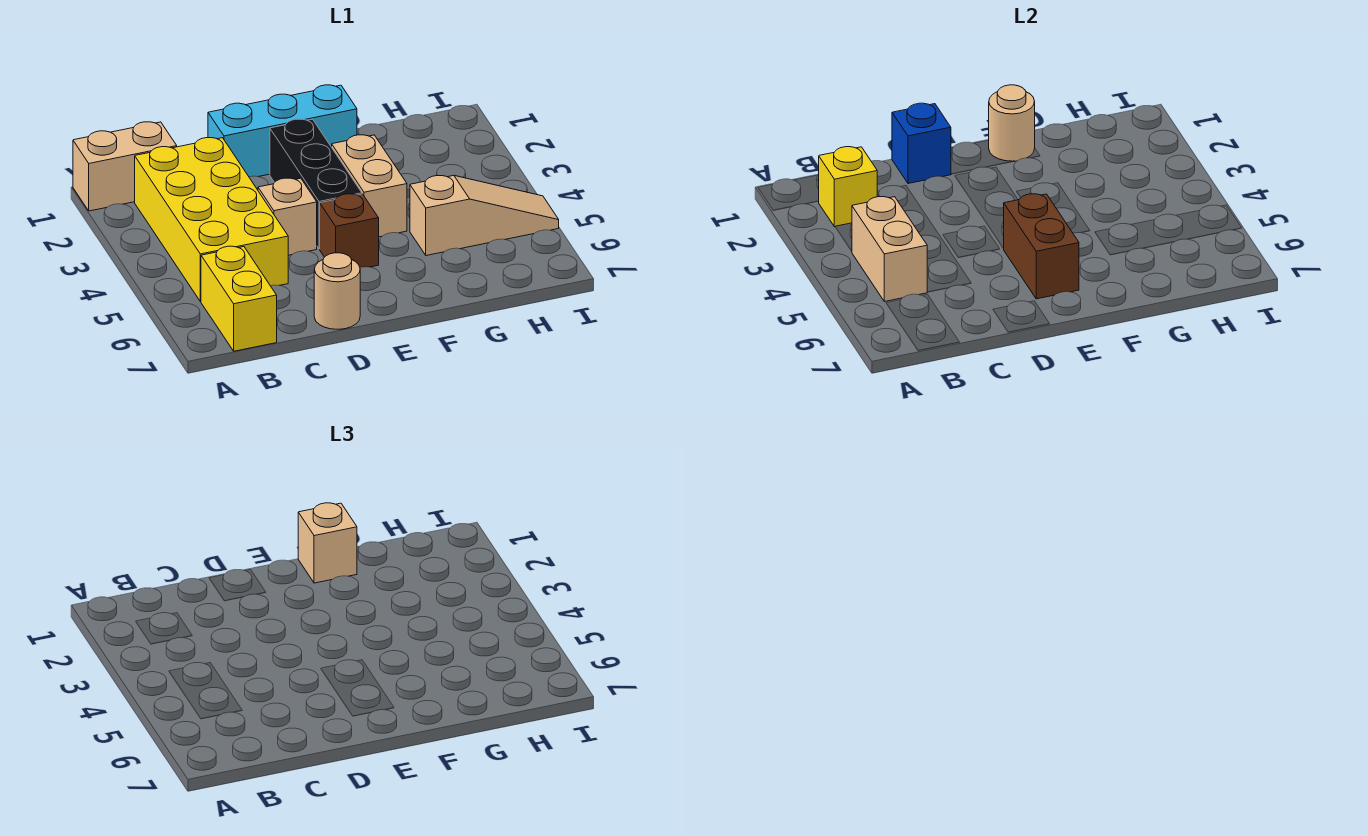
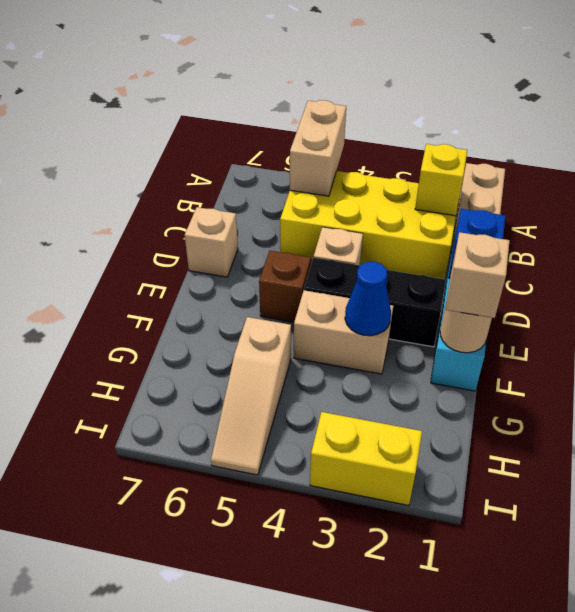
tan 1x2 brick [852,197,927,302] -> tan 1x2 brick turned to [290,100,346,196]
yellow 1x2 brick [201,246,277,351] -> yellow 1x2 brick moved to [310,412,422,506]
tan 1x1 round brick [314,253,360,329] -> tan 1x1 brick [185,207,238,277]
brown 1x2 brick [1003,194,1079,299] -> none
none -> blue 1x1 cone [345,262,391,336]

